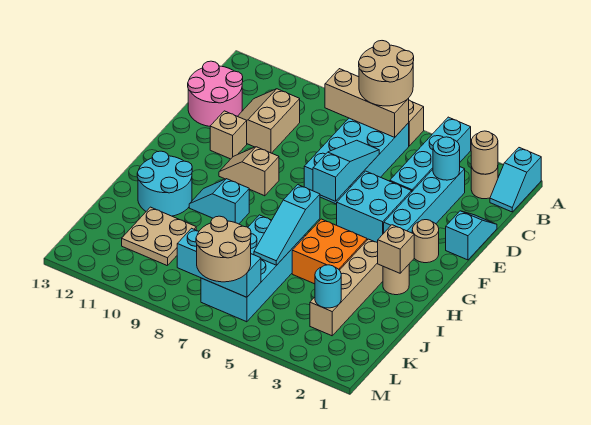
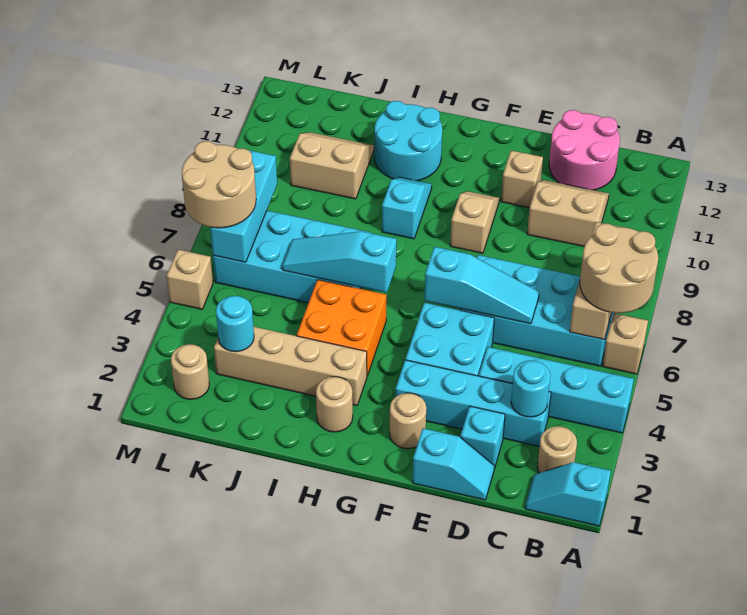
tan 1x1 round brick [471,131,498,174] -> tan 1x1 round brick moved to [171,344,209,399]
none -> cyan 1x1 brick [461,406,505,469]
tan 1x1 brick [378,225,414,273] -> tan 1x1 brick moved to [167,250,213,309]
tan 2x2 plate [122,207,196,266] -> tan 2x2 slope [290,132,374,199]

